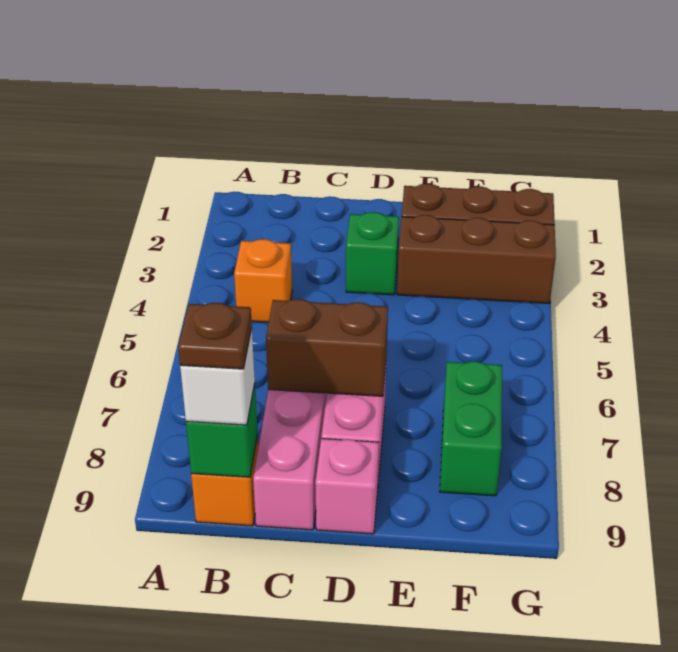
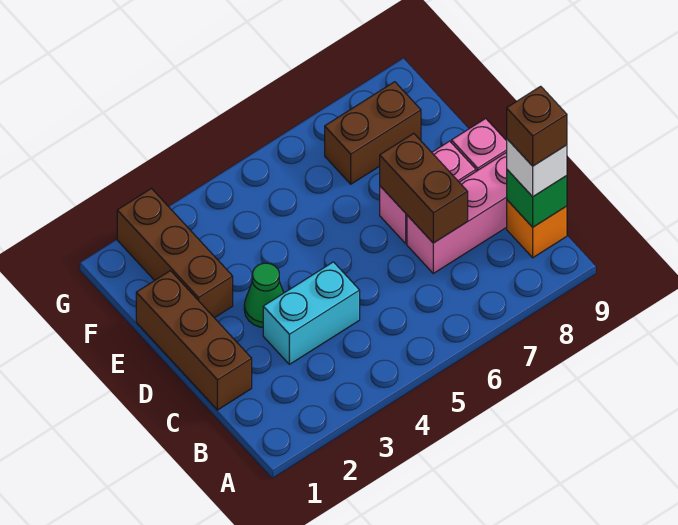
orange 1x1 brick [234,239,292,322] -> none
brown 1x1 plate [178,303,252,369] -> brown 1x1 brick [507,86,567,166]
none -> cyan 1x2 brick [263,262,360,364]
green 1x1 brick [346,212,399,295] -> green 1x1 cone [244,263,284,327]
brown 1x3 brick [397,215,556,303] -> brown 1x3 brick moved to [136,271,252,410]
green 1x2 brick [440,362,502,496] -> brown 1x2 brick [325,82,421,184]

